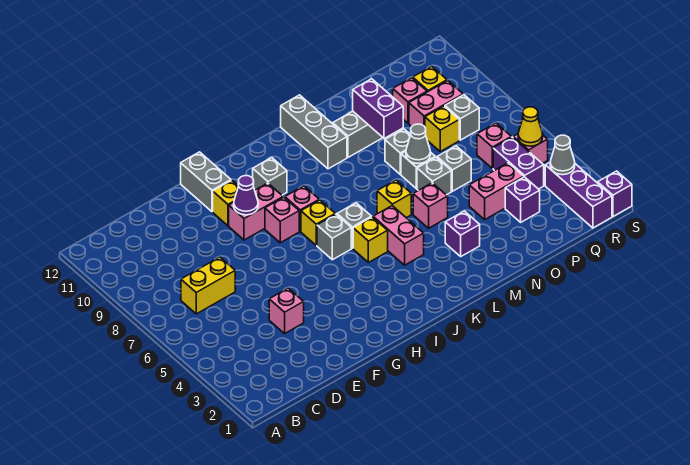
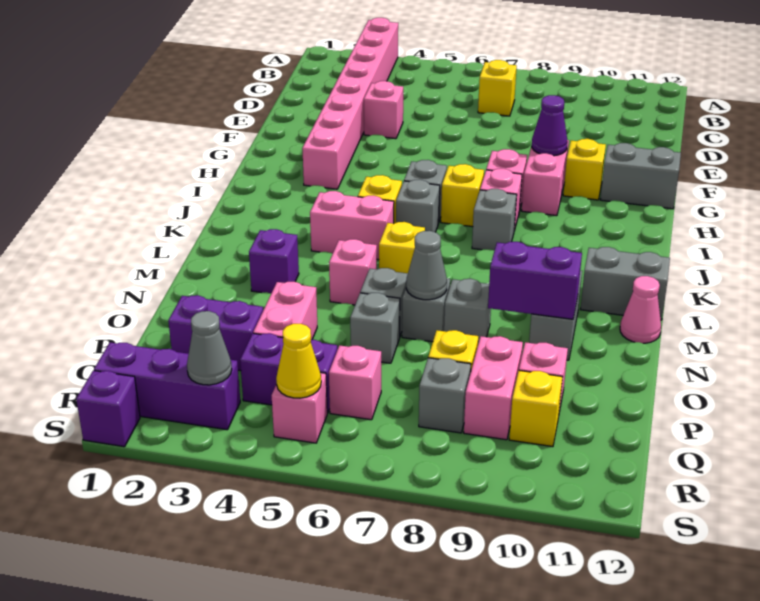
none -> pink 1x8 brick [302,18,398,189]
yellow 1x2 brick [181,257,235,314] -> yellow 1x1 brick [478,60,517,116]
grey 1x1 brick [253,158,287,195] -> grey 1x1 brick moved to [472,189,517,251]
grey 1x3 brick [281,95,347,169] -> grey 1x2 brick [580,247,670,320]
none -> pink 1x1 cone [620,276,661,343]
purple 1x1 brick [505,177,540,222] -> purple 1x2 brick [168,295,263,371]

